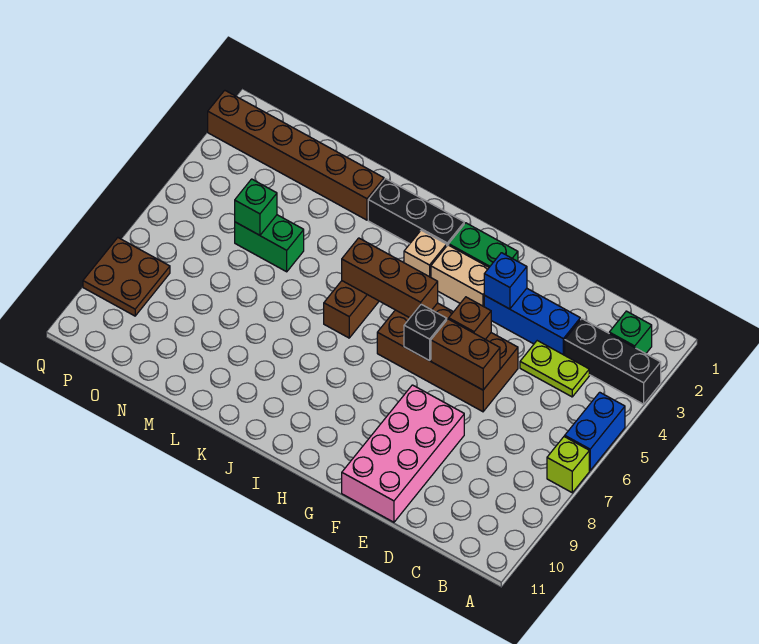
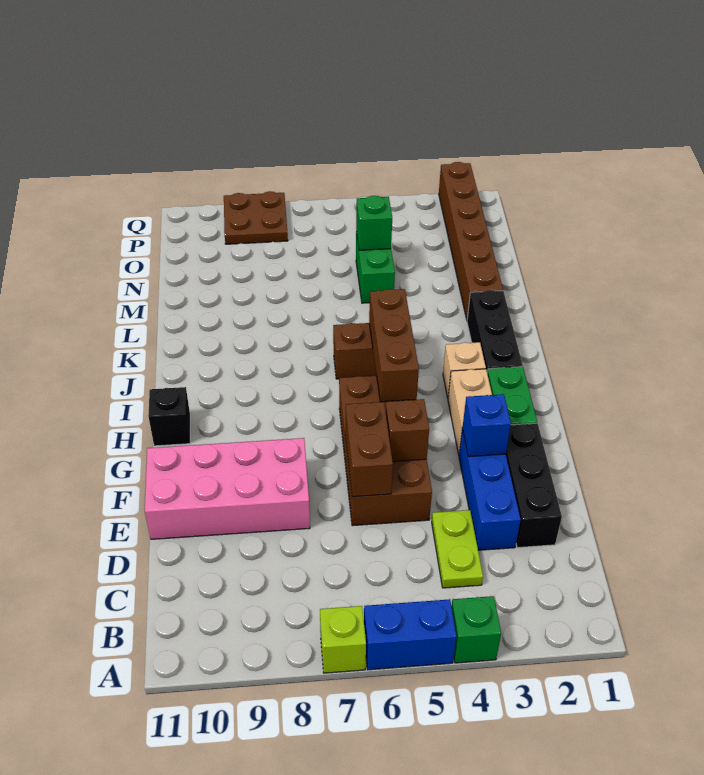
black 1x3 brick [565,319,661,404] -> black 1x3 brick moved to [506,423,562,548]
green 1x1 brick [609,311,652,354] -> green 1x1 brick moved to [451,596,501,663]
black 1x1 brick [404,304,447,360] -> black 1x1 brick moved to [148,387,190,446]

